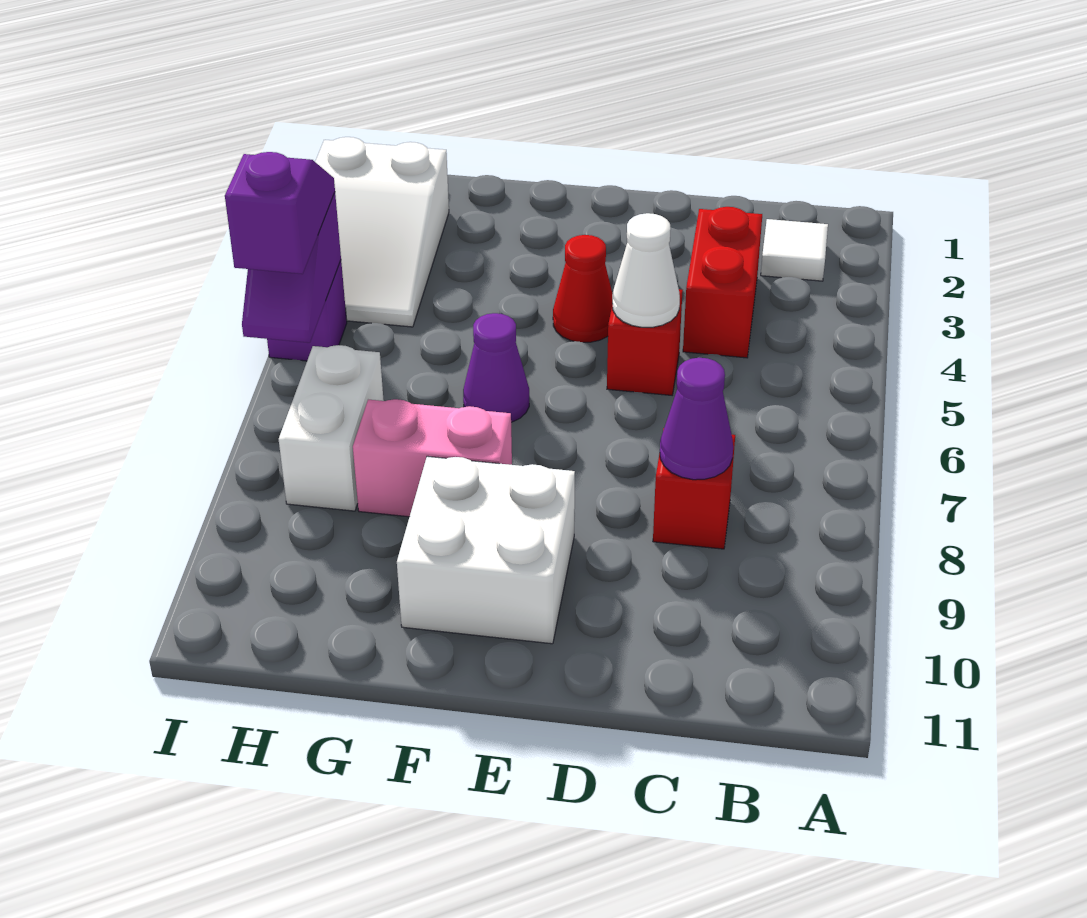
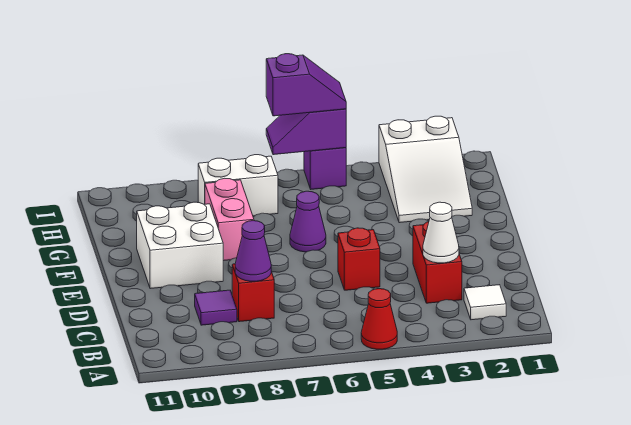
red 1x2 brick [683,207,762,358] -> red 1x2 brick turned to [413,222,462,303]
none -> purple 1x1 tile [195,290,237,325]
white 1x1 cone [612,213,680,327] -> white 1x1 cone moved to [423,202,459,263]
red 1x1 cone [553,235,613,342] -> red 1x1 cone moved to [361,289,397,349]
white 2x3 slope [315,137,449,327] -> white 2x3 slope turned to [379,116,472,223]

